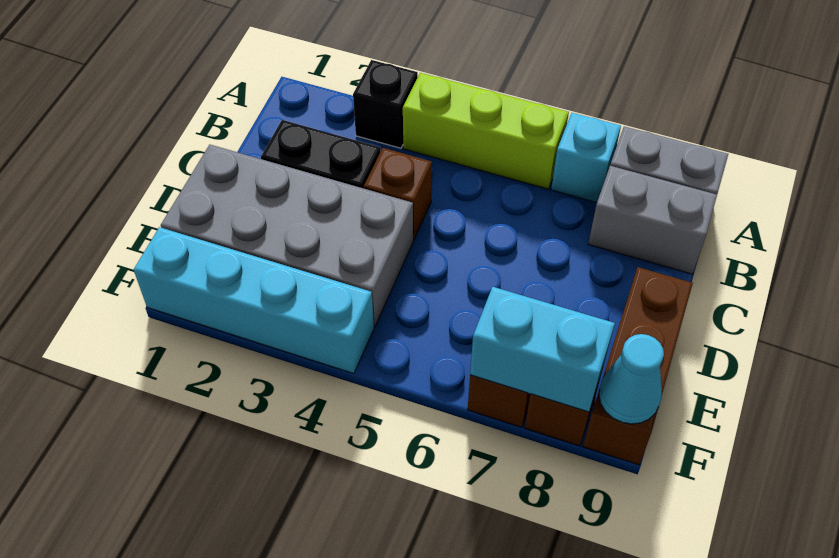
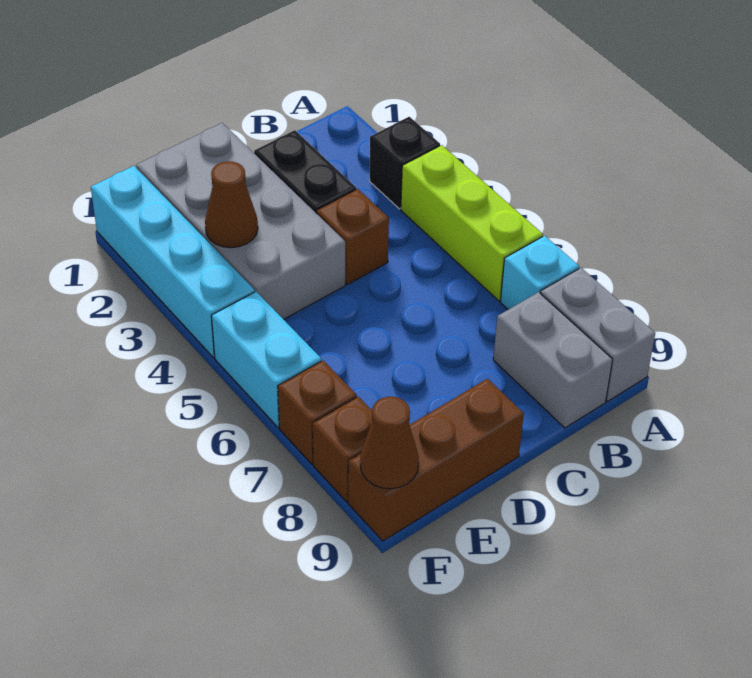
none -> brown 1x1 cone [205,161,258,248]
cyan 1x2 brick [470,287,615,412] -> cyan 1x2 brick moved to [212,292,321,427]
cyan 1x1 cone [599,334,664,424] -> brown 1x1 cone [360,397,419,489]

